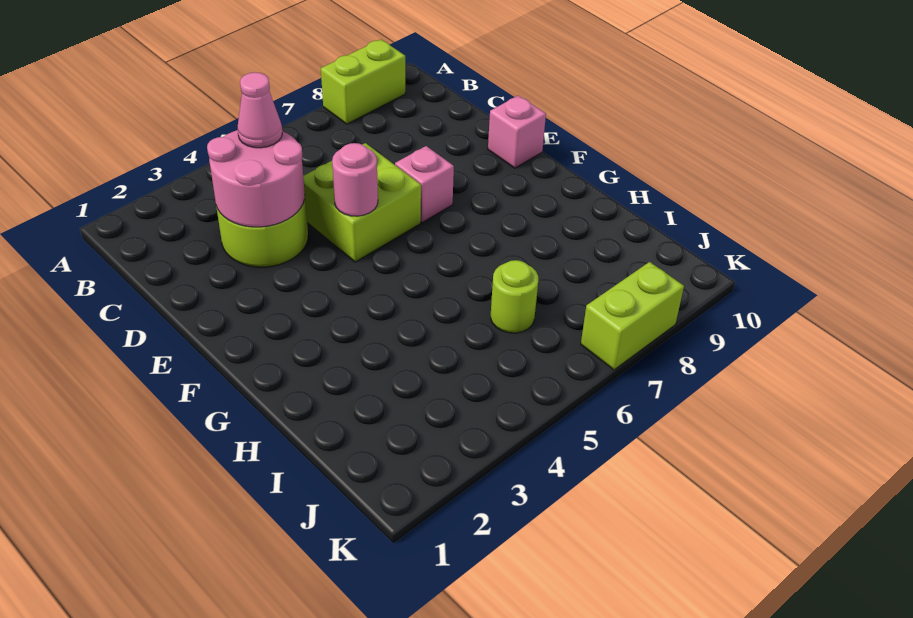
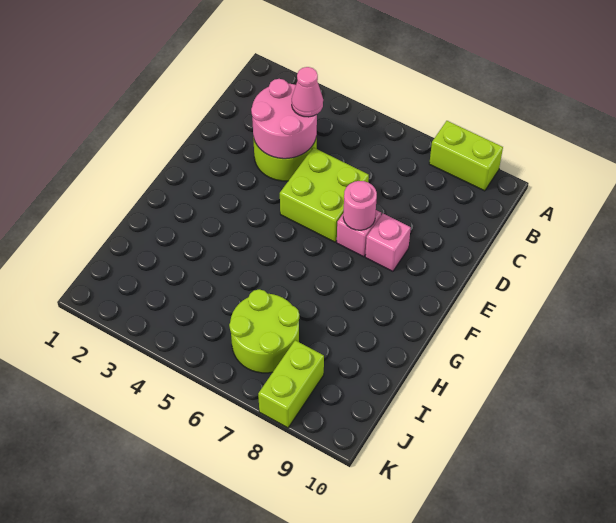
pink 1x1 round brick [332,143,378,216] -> pink 1x1 round brick moved to [343,181,377,230]
pink 1x1 brick [488,95,546,168] -> pink 1x1 brick moved to [365,214,411,271]
lime 1x1 round brick [491,260,538,333] -> lime 2x2 round brick [229,289,299,373]
lime 1x2 brick [581,262,684,370] -> lime 1x2 brick turned to [258,340,324,428]

